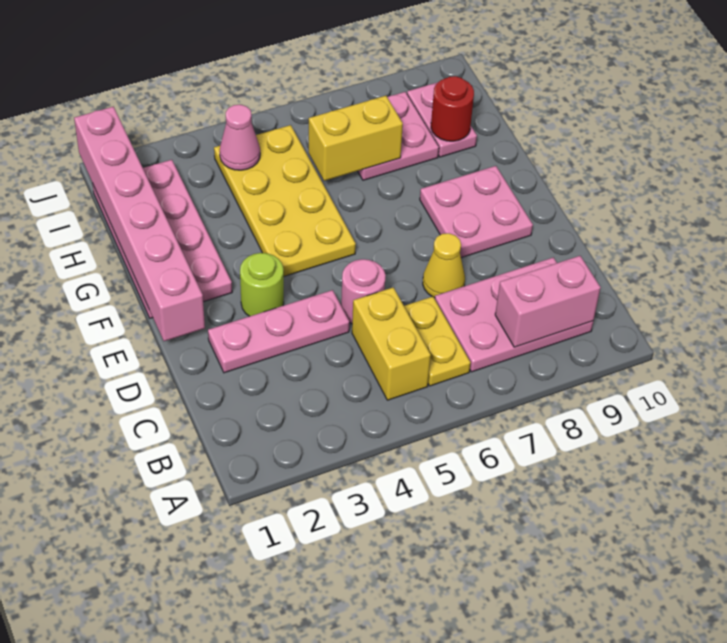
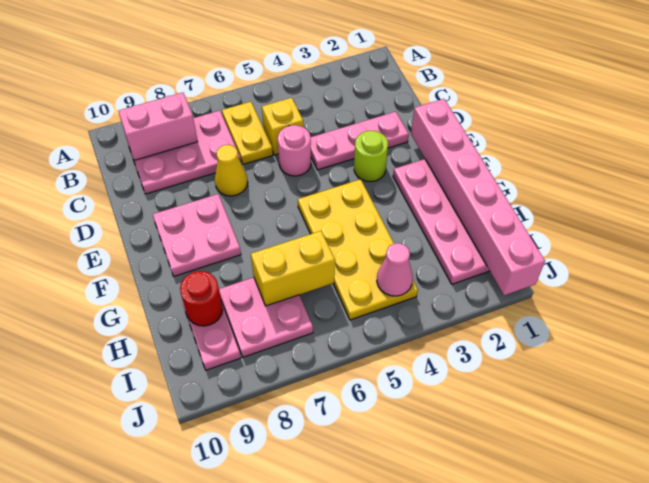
yellow 1x2 brick [352,287,431,400] -> yellow 1x1 brick [262,98,303,155]

